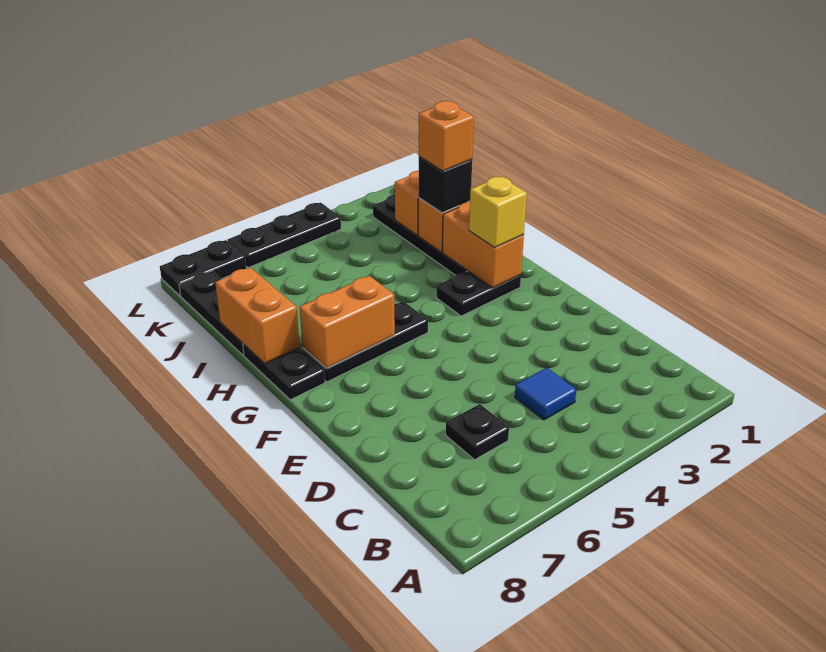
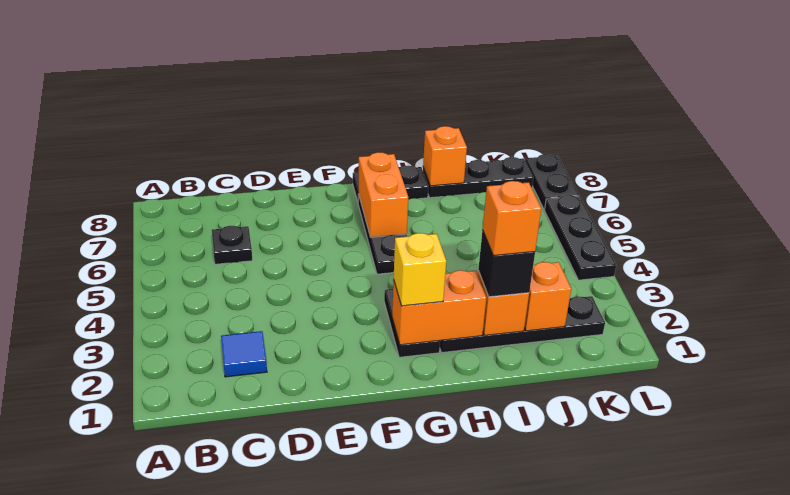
blue 1x1 tile [515,368,576,420] -> blue 1x1 tile moved to [221,331,267,377]
orange 1x2 brick [215,267,300,364] -> orange 1x1 brick [423,126,467,186]

